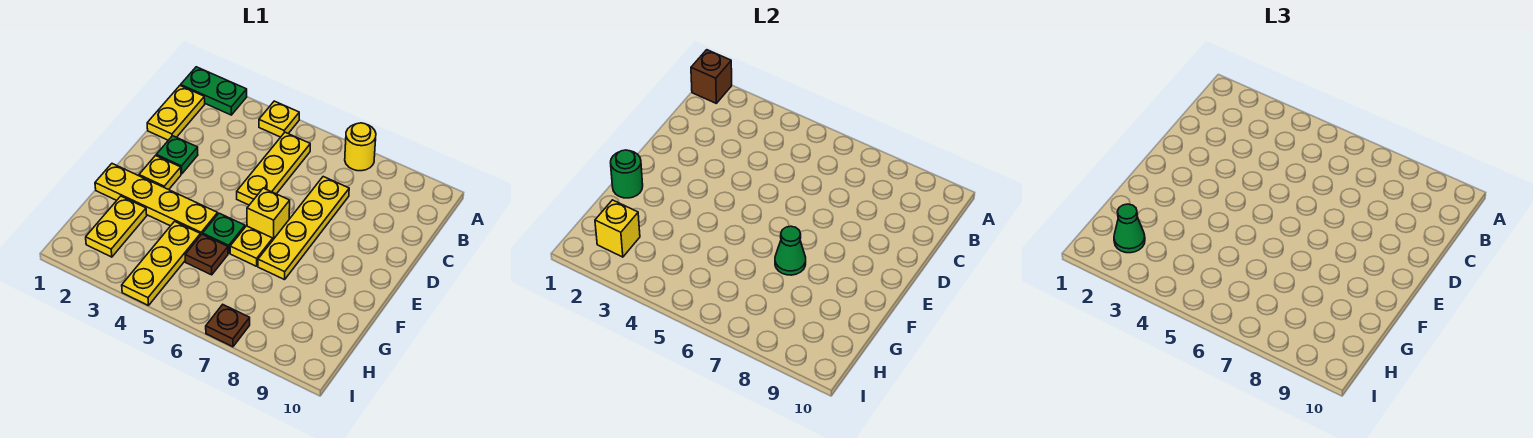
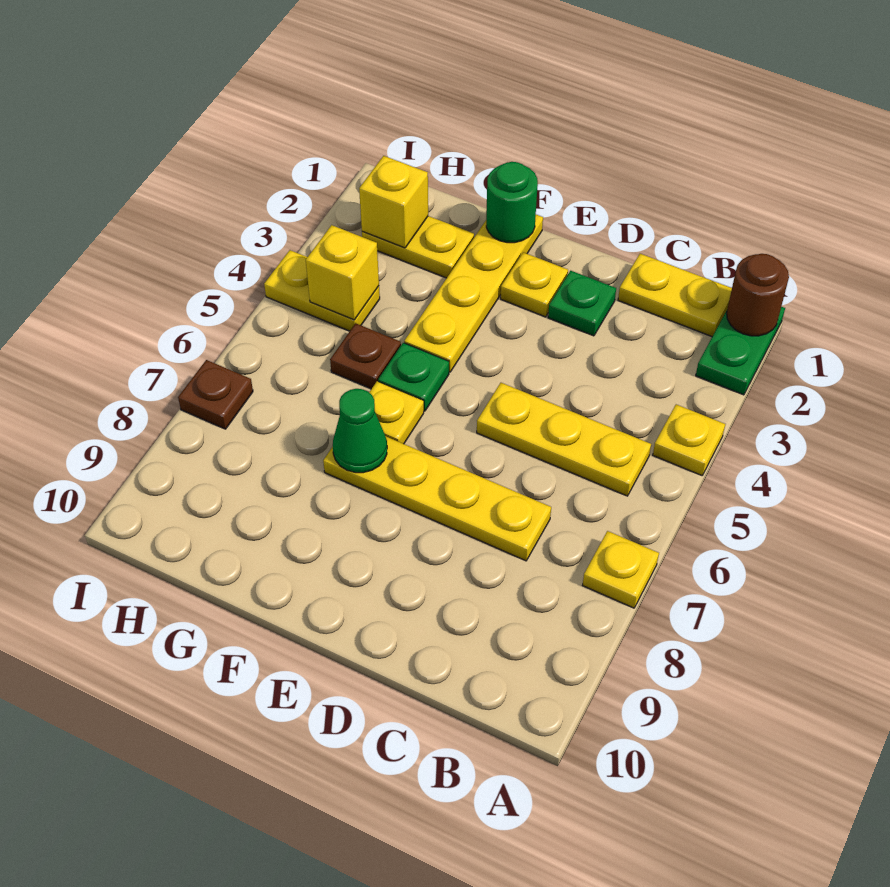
brown 1x1 brick [691,50,732,103] -> brown 1x1 round brick [727,254,789,336]
yellow 1x1 round brick [345,123,376,171] -> yellow 1x1 plate [582,531,659,608]
yellow 1x1 brick [247,188,290,239] -> yellow 1x1 brick moved to [306,225,379,320]
yellow 1x3 plate [122,221,201,306] -> yellow 1x2 plate [264,250,380,331]
green 1x1 cone [1114,204,1145,253] -> none

